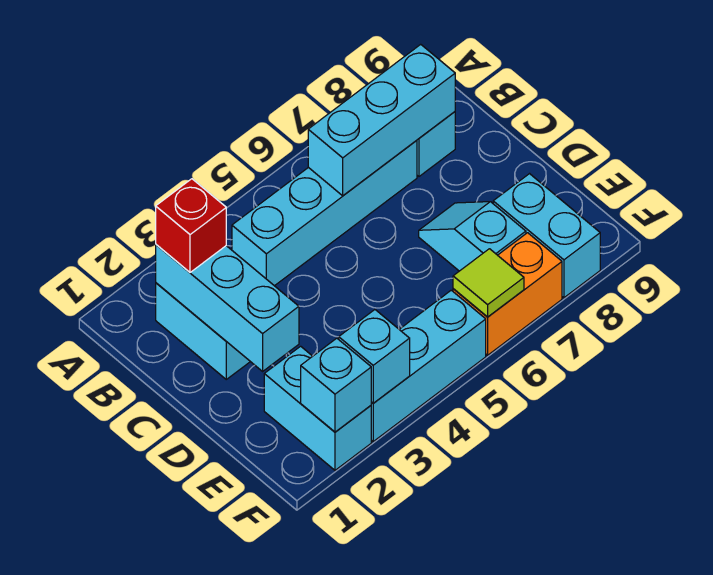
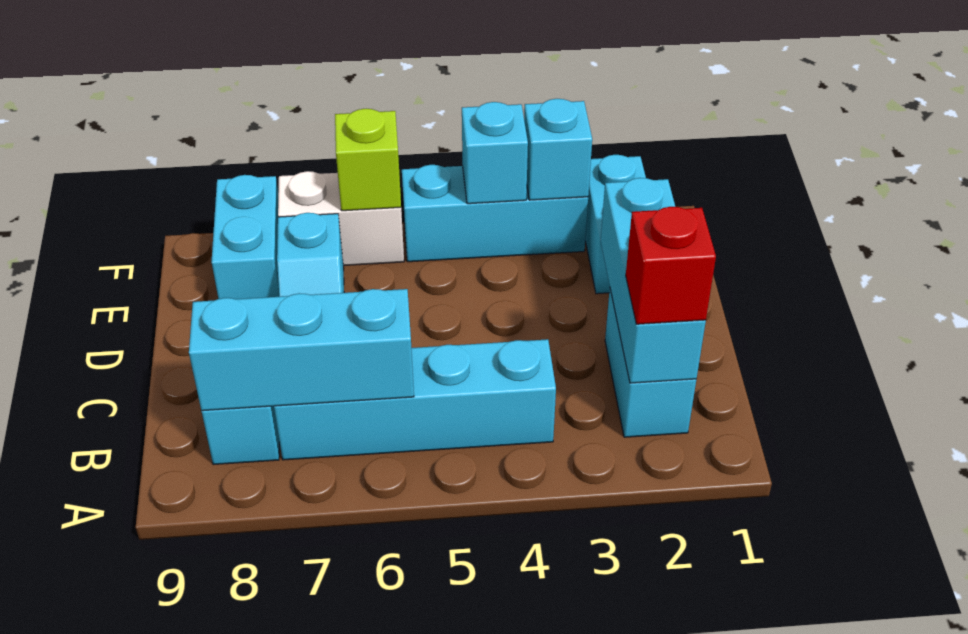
cyan 1x1 brick [301,338,371,432] -> cyan 1x1 brick moved to [462,102,528,204]
orange 1x2 brick [453,233,562,355] -> white 1x2 brick [278,171,404,266]
lime 1x1 tile [453,249,524,317] -> lime 1x1 brick [335,109,401,211]

